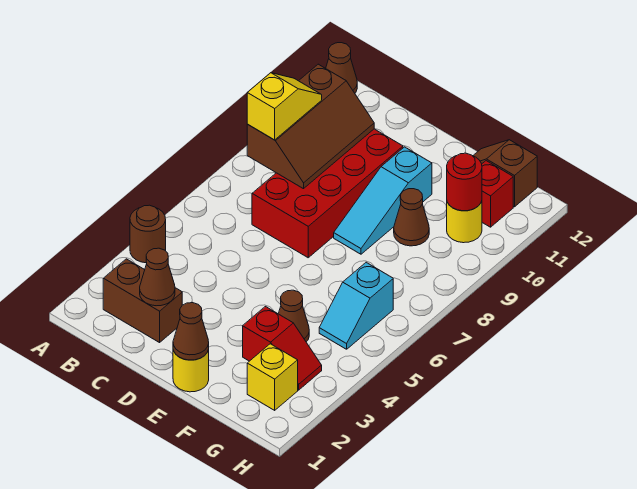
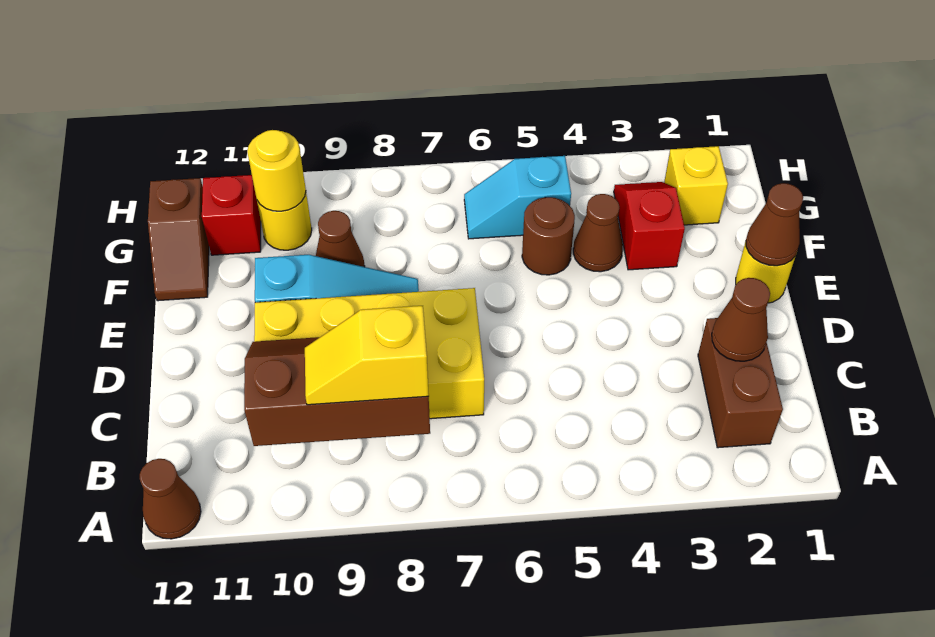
brown 1x1 round brick [130,205,166,263] -> brown 1x1 round brick moved to [522,197,575,275]
red 2x4 brick [252,129,403,258] -> yellow 2x4 brick [254,288,484,419]
cyan 1x2 slope [319,262,393,349] -> cyan 1x2 slope turned to [464,156,571,239]
red 1x1 round brick [447,153,482,211] -> yellow 1x1 round brick [247,130,306,211]

